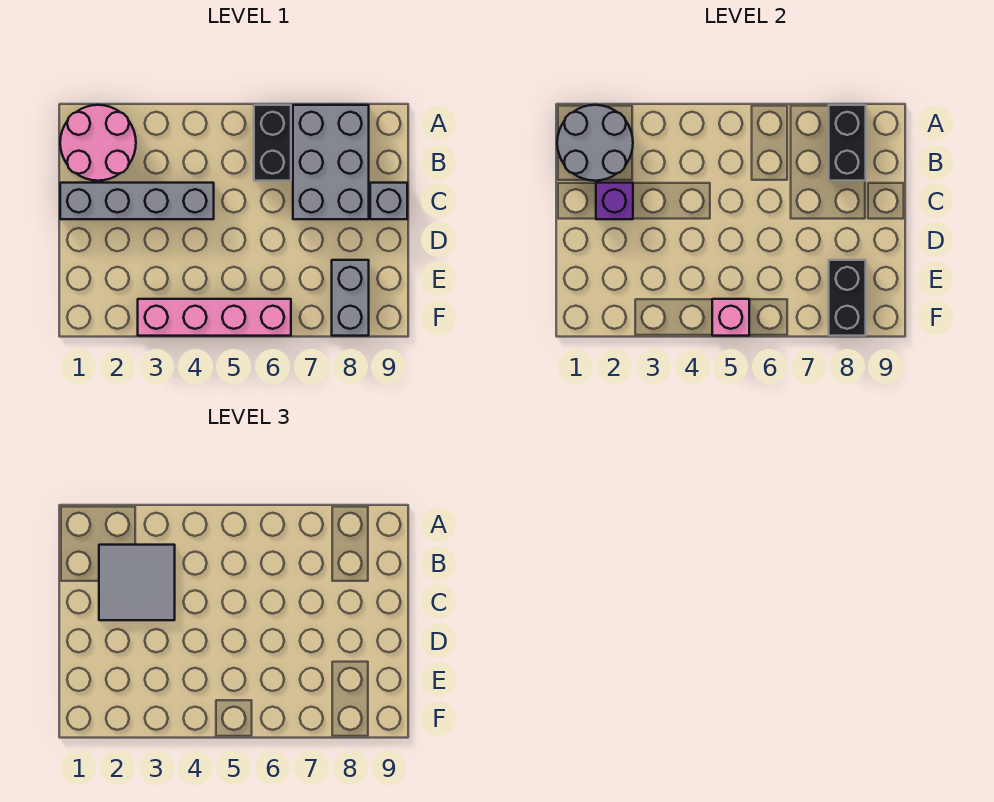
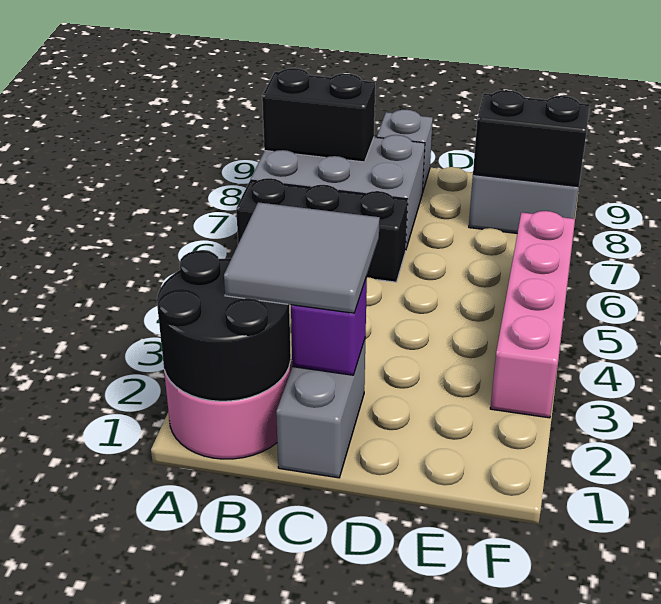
grey 2x2 round brick [557,105,633,181] -> black 2x2 round brick [157,250,291,401]
black 1x2 brick [254,105,291,181] -> black 1x3 brick [236,178,408,282]
grey 1x4 brick [60,183,214,219] -> grey 1x2 brick [276,337,366,478]
pink 1x1 brick [712,299,749,336] -> none

